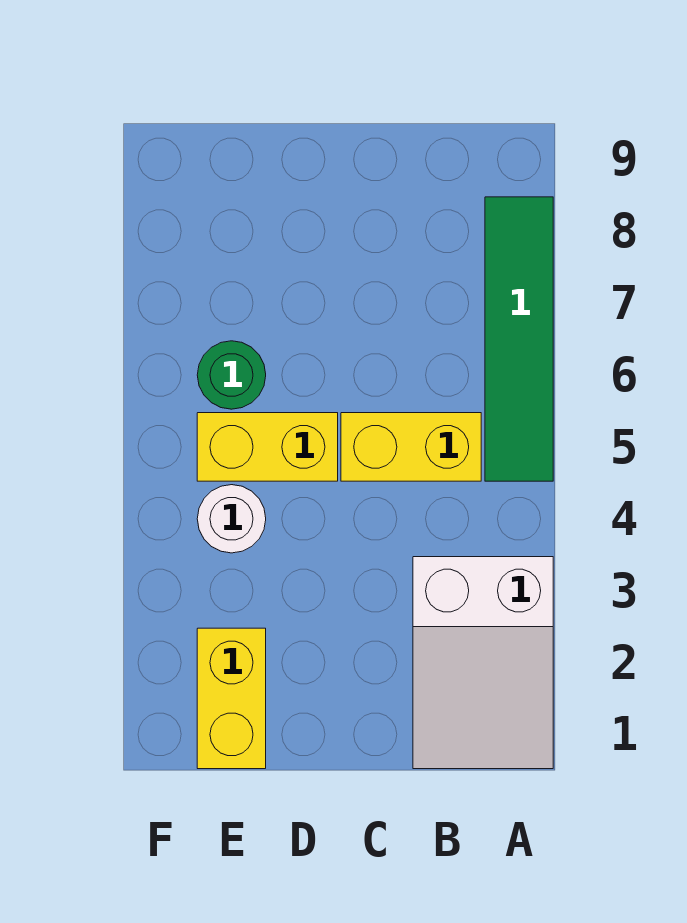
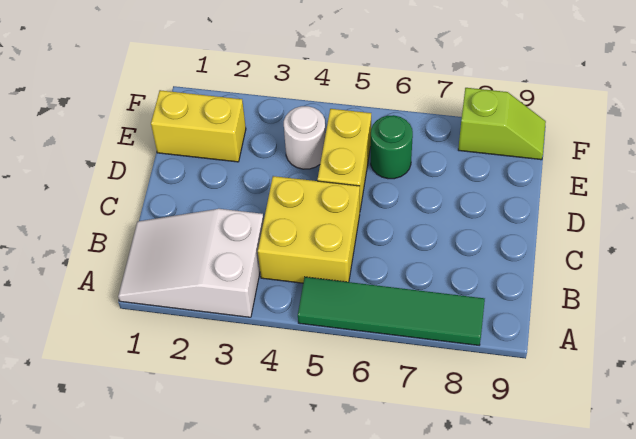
yellow 1x2 brick [341,413,481,481] -> yellow 2x2 brick [258,176,360,283]
none -> lime 1x2 slope [458,88,546,160]

